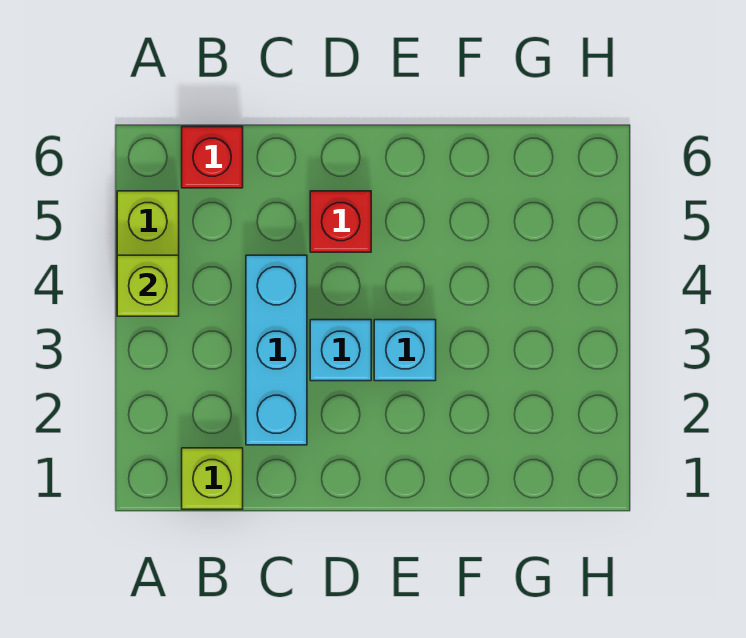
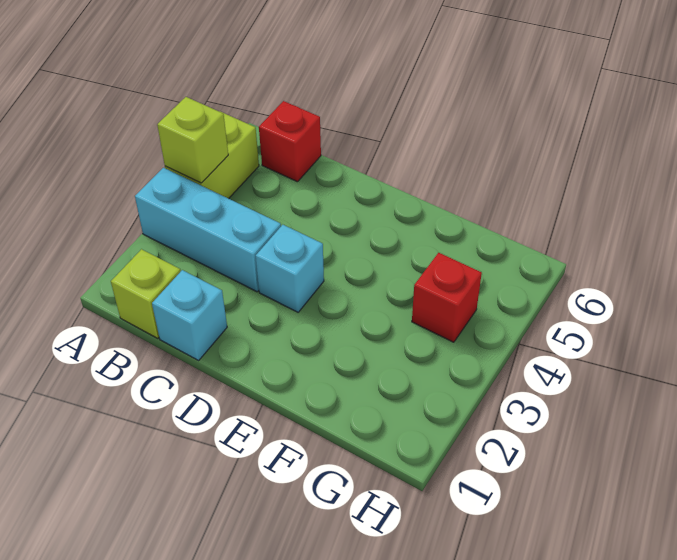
cyan 1x3 brick [246,255,307,445] -> cyan 1x3 brick turned to [135,168,281,292]
red 1x1 brick [310,191,371,252] -> red 1x1 brick moved to [412,253,482,342]
cyan 1x1 brick [374,320,436,381] -> cyan 1x1 brick moved to [152,270,227,360]

